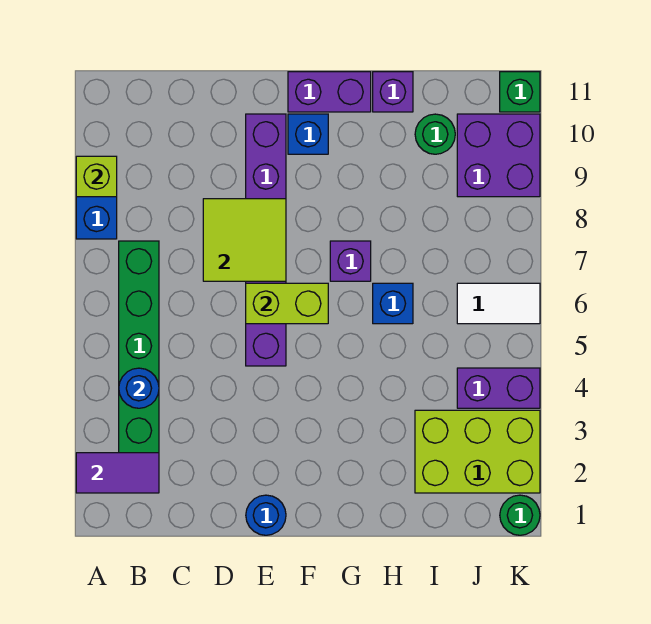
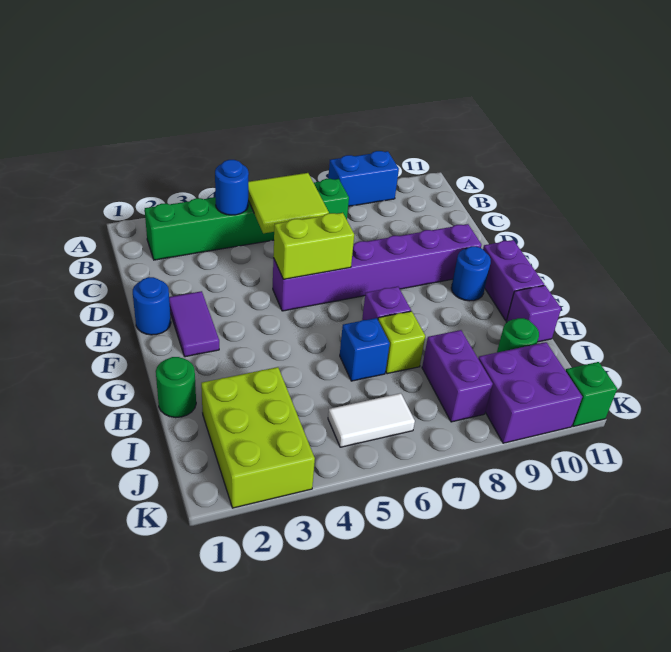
purple 1x2 tile [76,453,159,493] -> purple 1x2 tile moved to [169,291,219,357]
lime 1x1 brick [76,156,117,197] -> lime 1x1 brick moved to [378,311,425,374]
lime 2x2 tile [203,199,286,281] -> lime 2x2 tile moved to [248,173,329,233]
lime 1x2 brick [246,283,328,324] -> lime 1x2 brick turned to [273,213,354,279]
blue 1x1 brick [288,114,328,154] -> blue 1x1 round brick [451,246,491,301]
purple 1x2 brick [457,368,540,408] -> purple 1x2 brick moved to [422,330,493,422]
white 1x2 tile [457,283,540,324] -> white 1x2 tile turned to [328,393,415,447]
green 1x1 round brick [500,495,540,535] -> green 1x1 round brick moved to [156,357,196,418]

